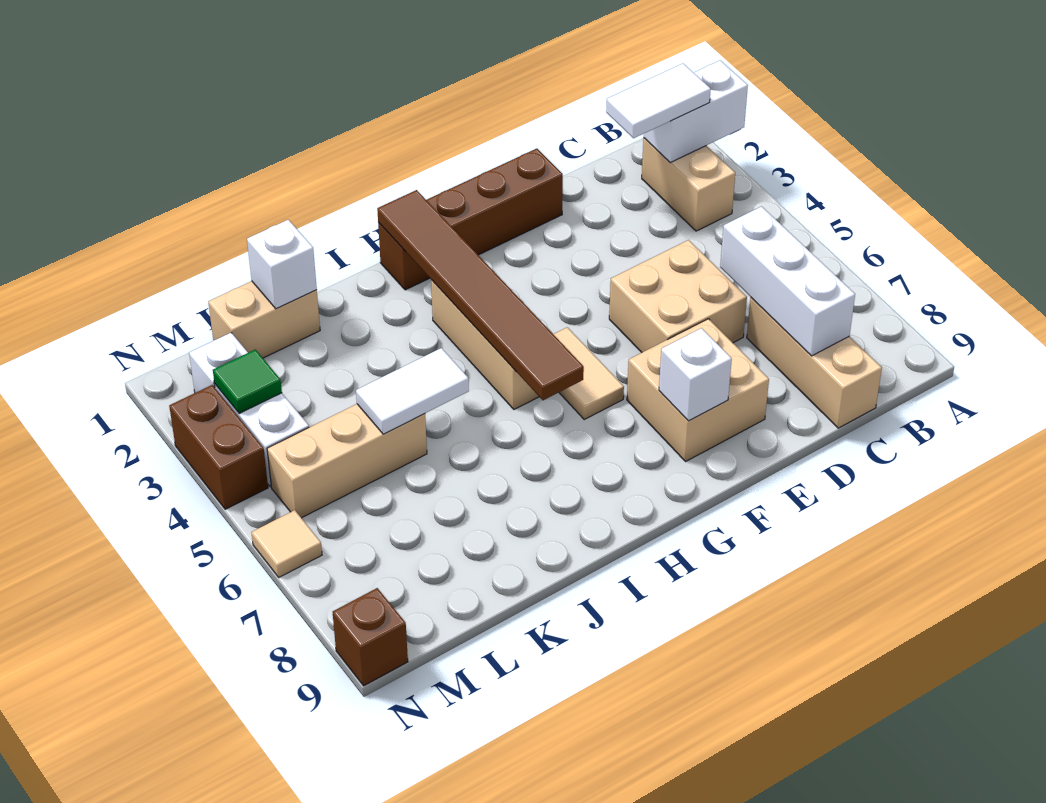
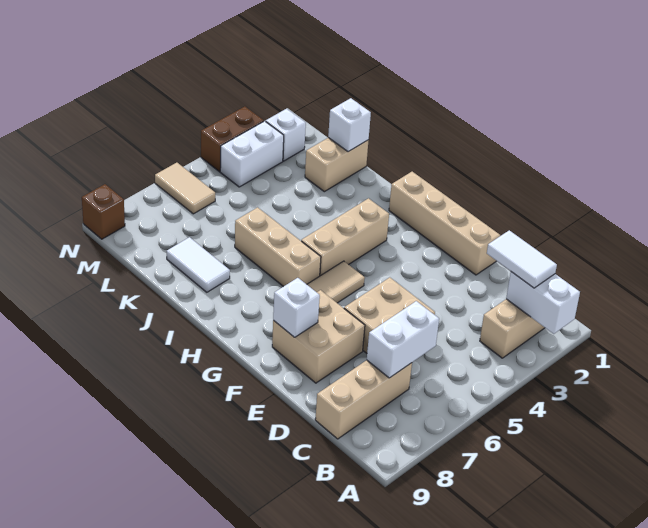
white 1x3 brick [720,207,855,356] -> white 1x2 brick [367,301,439,378]
brown 1x4 brick [378,148,563,290] -> tan 1x4 brick [389,172,500,275]
brown 1x6 tile [377,190,584,400] -> none
white 1x2 tile [356,348,469,434] -> white 1x2 tile moved to [167,237,230,292]
tan 1x2 brick [208,281,320,358] -> tan 1x2 brick turned to [305,138,369,192]
tan 1x3 brick [267,404,427,518] -> tan 1x3 brick moved to [235,207,321,287]
green 1x1 tile [213,349,282,414] -> none
tan 1x1 tile [251,510,322,577] -> tan 1x2 tile [155,163,215,214]

